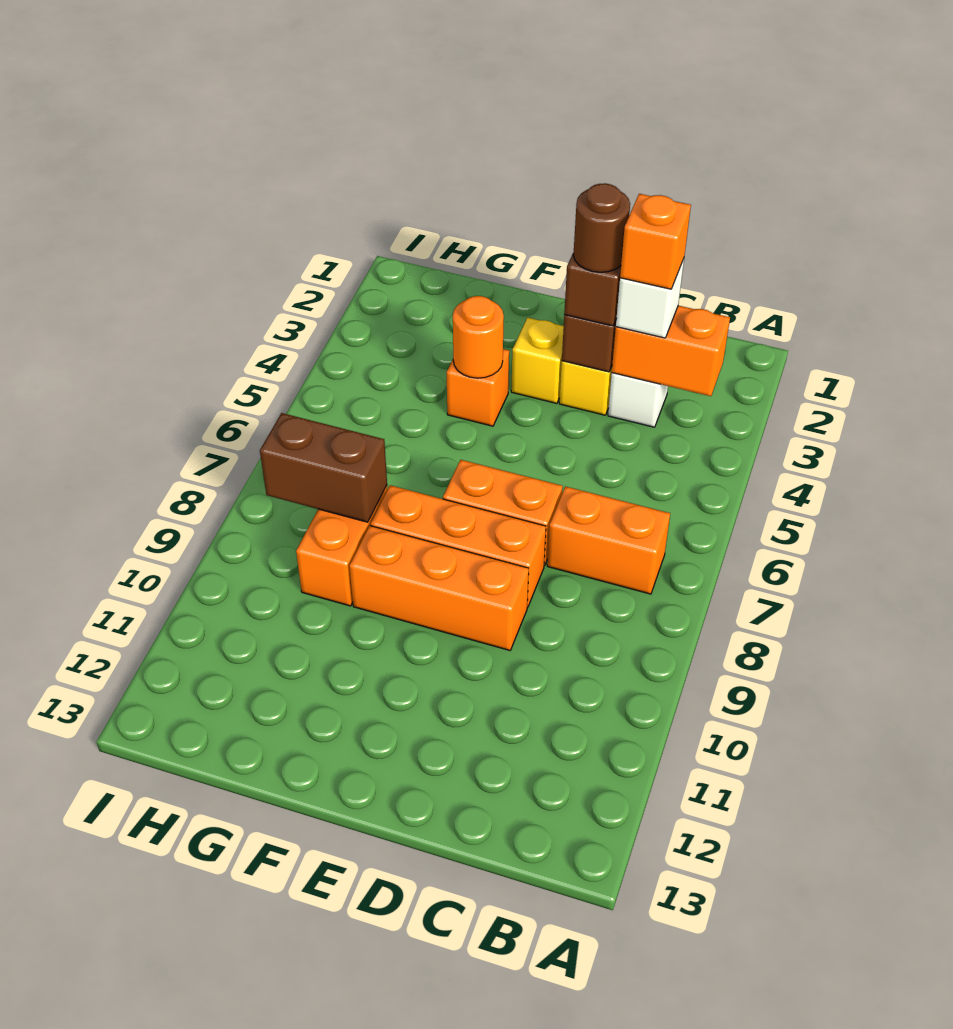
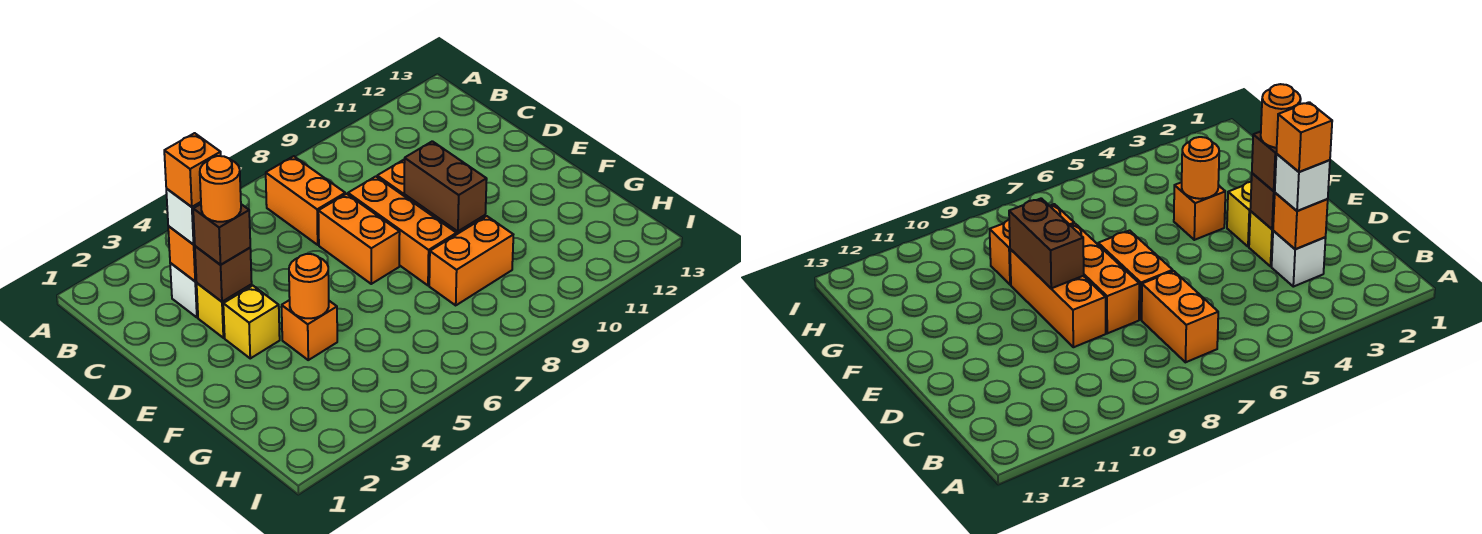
orange 1x2 brick [612,306,730,396] -> orange 1x1 brick [168,226,196,281]
brown 1x1 round brick [573,183,630,272] -> orange 1x1 round brick [200,156,241,222]
brown 1x2 brick [260,413,387,522] -> brown 1x2 brick moved to [404,141,487,231]

